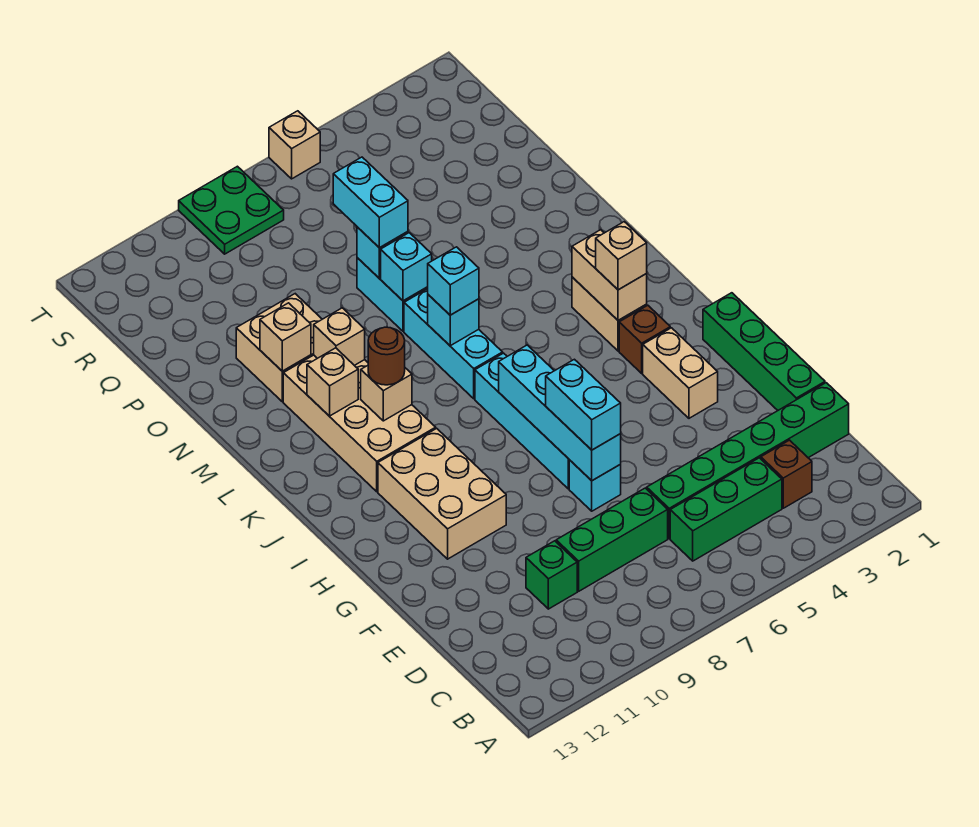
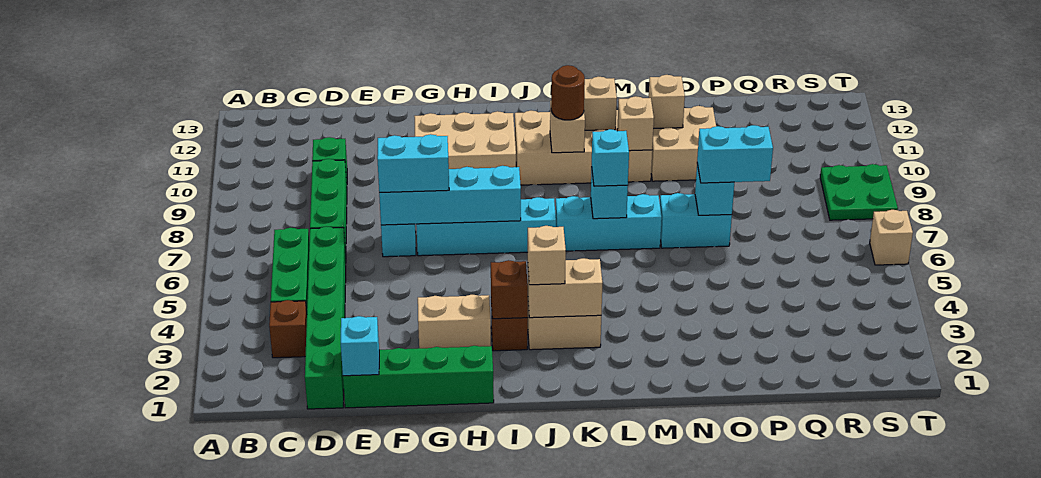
none -> brown 1x1 brick [491,260,528,319]
cyan 1x1 brick [381,233,432,301] -> cyan 1x1 brick moved to [341,316,379,376]

